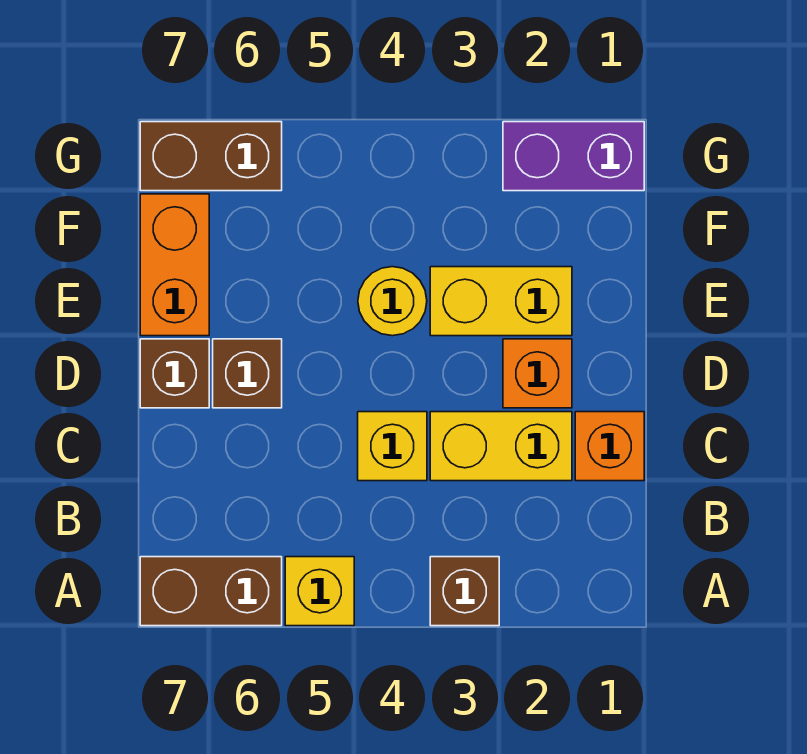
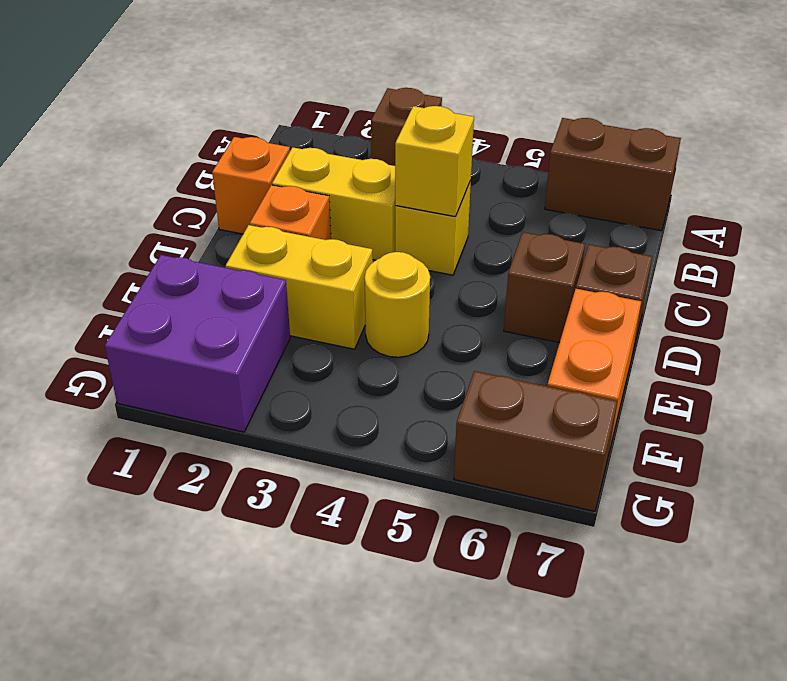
yellow 1x1 brick [285,557,354,626] -> yellow 1x1 brick moved to [395,106,474,217]
purple 1x2 brick [503,122,644,191] -> purple 2x2 brick [105,255,290,432]

